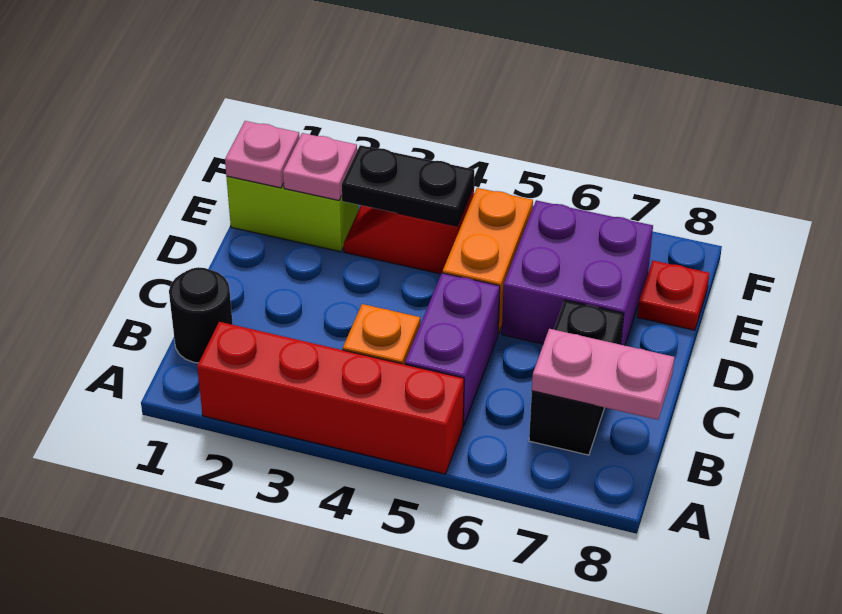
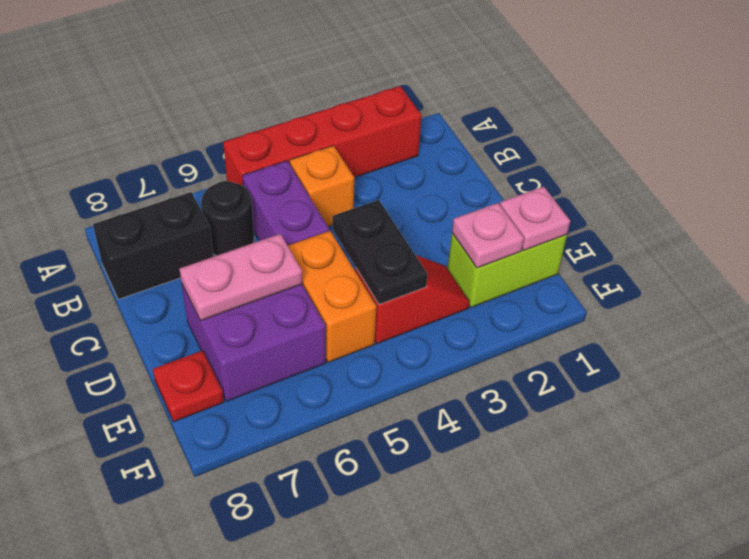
black 1x1 round brick [169,267,233,363] -> black 1x1 round brick moved to [201,181,254,256]
black 1x2 brick [529,300,624,455] -> black 1x2 brick turned to [93,192,213,299]
pink 1x2 plate [532,329,674,420] -> pink 1x2 plate moved to [180,234,302,321]
black 1x2 plate [342,145,474,226] -> black 1x2 plate turned to [333,200,427,304]

